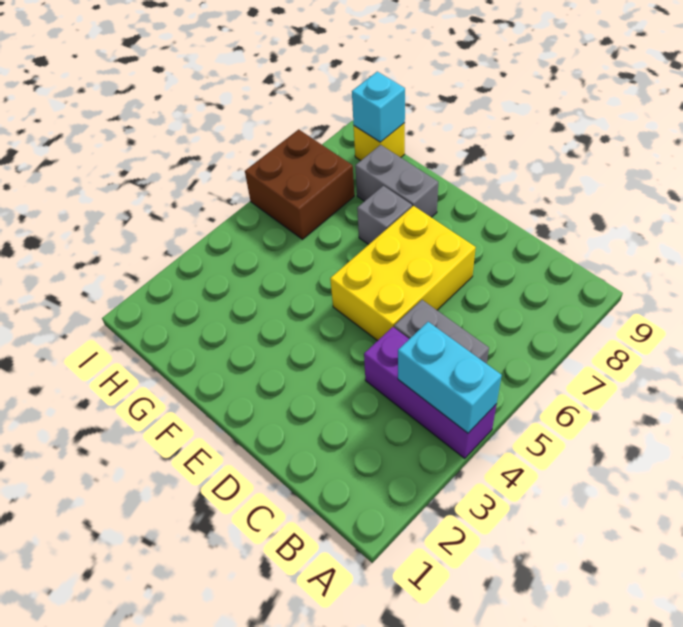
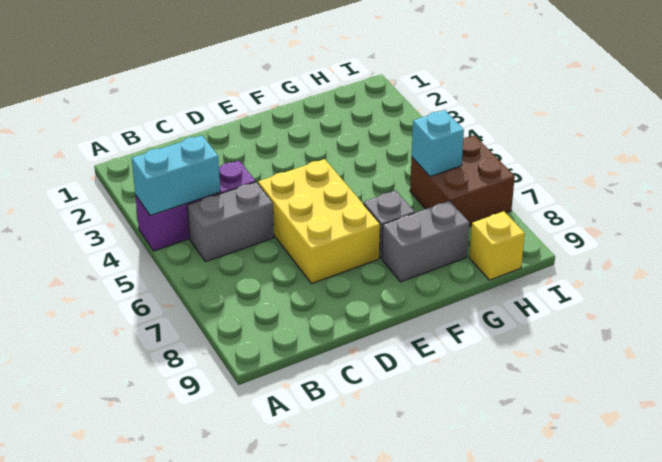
cyan 1x1 brick [352,72,405,142] -> cyan 1x1 brick moved to [412,110,464,177]

